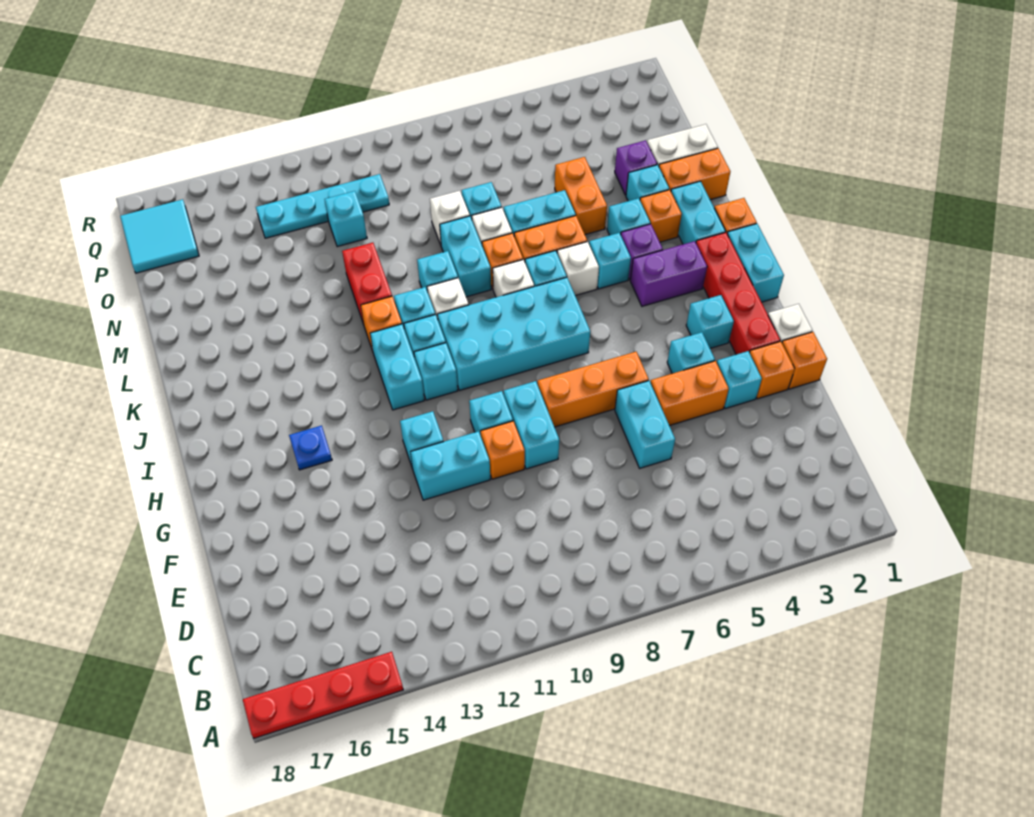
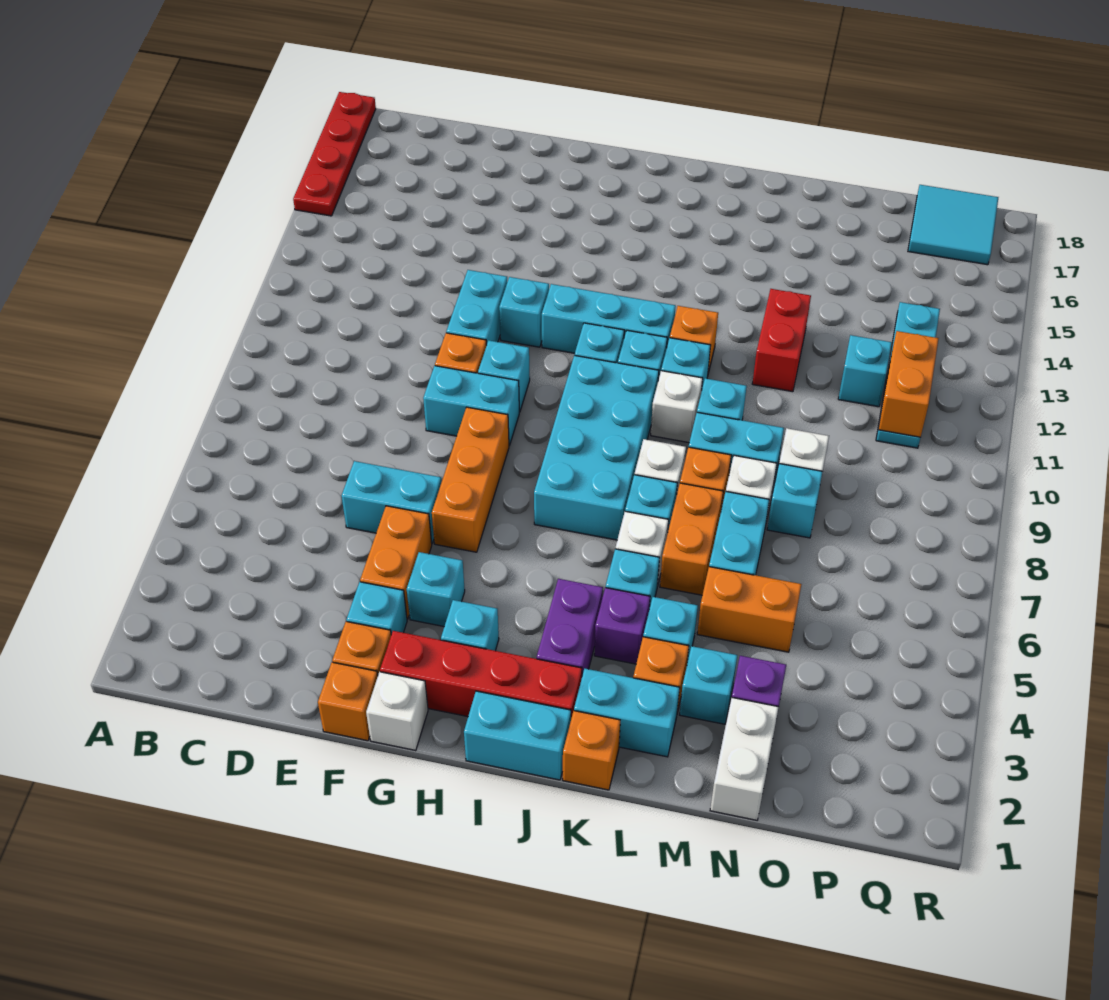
blue 1x1 plate [289,426,332,470] -> none
cyan 1x2 brick [370,324,424,410] -> cyan 1x3 brick [542,284,676,353]
red 1x2 brick [342,243,392,324] -> red 1x2 brick turned to [752,289,811,392]
orange 1x2 brick [659,148,730,200] -> orange 1x2 brick moved to [878,331,939,437]

